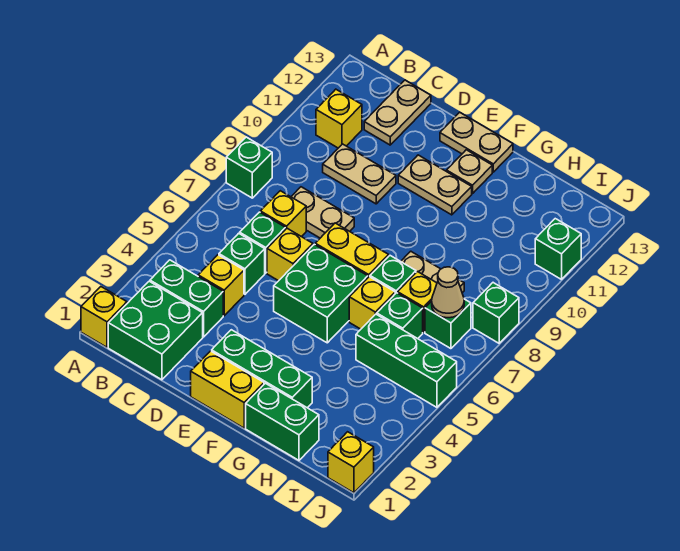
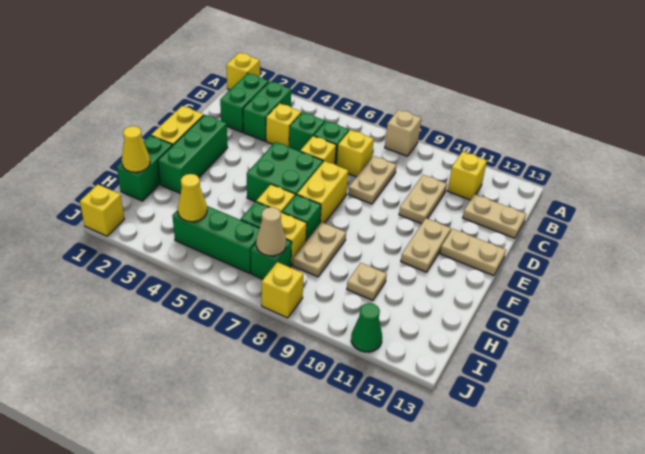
green 1x1 brick [226,137,272,198] -> tan 1x1 brick [385,110,421,156]
green 2x2 brick [108,281,203,380] -> green 1x2 brick [220,73,269,132]
tan 1x2 plate [440,112,513,172] -> tan 1x2 plate turned to [440,229,506,276]
tan 1x1 plate [447,150,492,194] -> tan 1x1 plate moved to [347,263,387,300]
none -> yellow 1x1 cone [122,126,150,172]
green 1x3 brick [356,314,457,407] -> green 1x3 brick turned to [172,206,260,273]
none -> yellow 1x1 cone [178,174,207,222]
green 1x1 brick [473,283,519,343] -> yellow 1x1 brick [262,262,304,318]
green 1x1 brick [535,219,581,279] -> green 1x1 cone [351,303,382,352]

